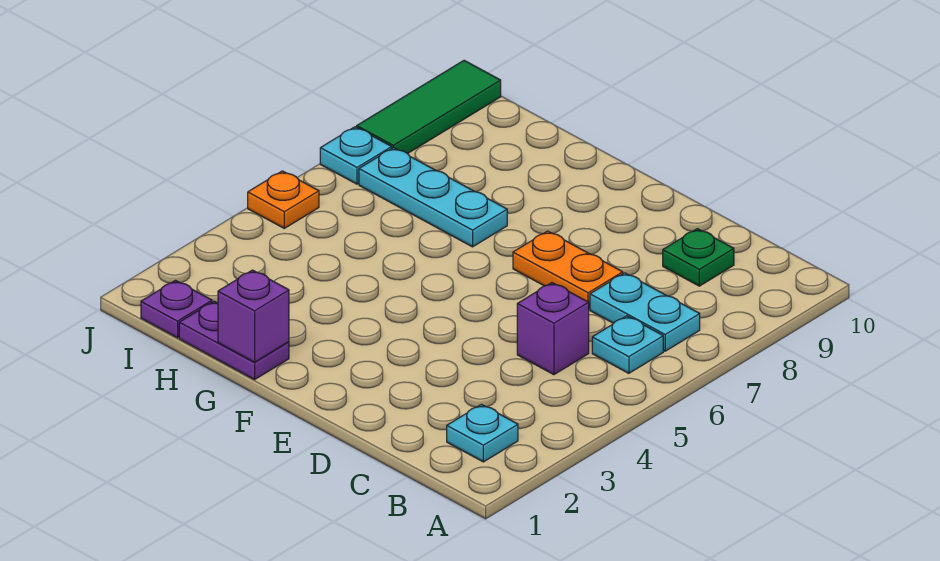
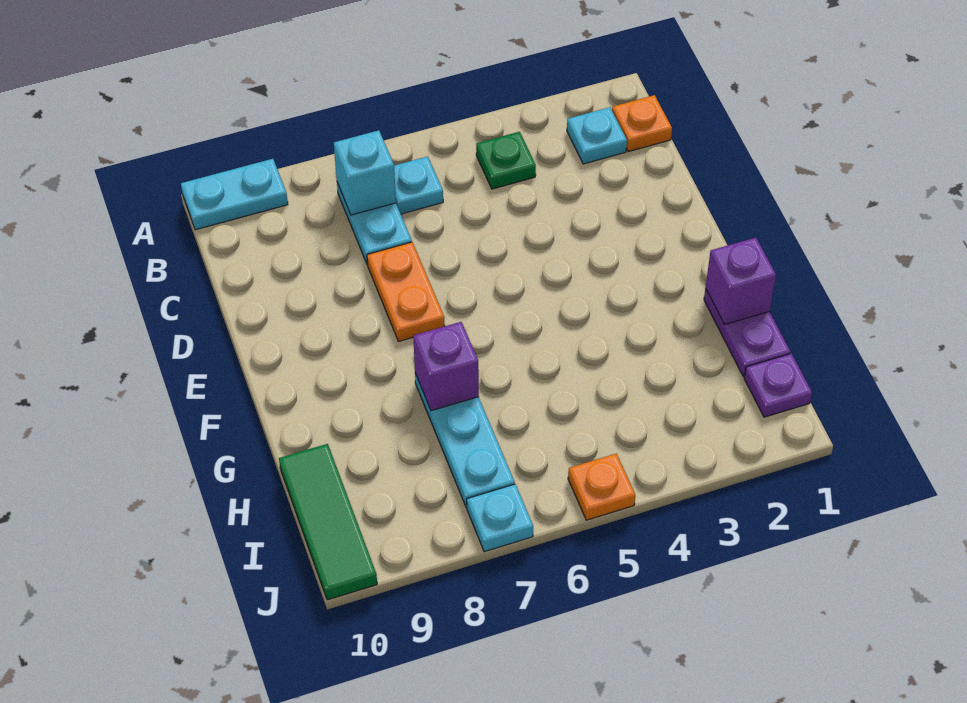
none -> cyan 1x2 plate [181,159,288,230]
none -> orange 1x1 plate [612,95,672,152]
none -> cyan 1x1 brick [334,130,396,215]
purple 1x1 brick [517,283,589,375] -> purple 1x1 brick moved to [413,322,479,411]
green 1x1 plate [663,229,734,286] -> green 1x1 plate moved to [476,132,536,189]
green 1x3 tile [357,60,501,154] -> green 1x3 tile turned to [279,444,377,600]

